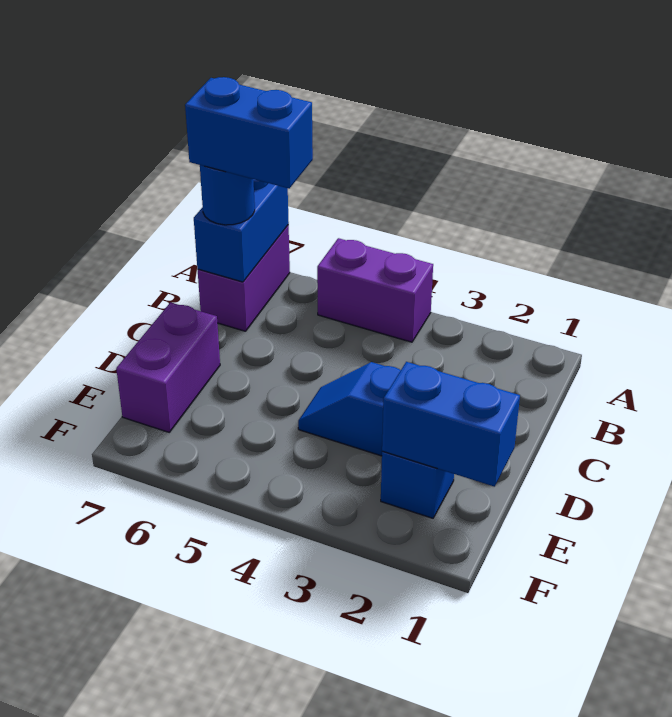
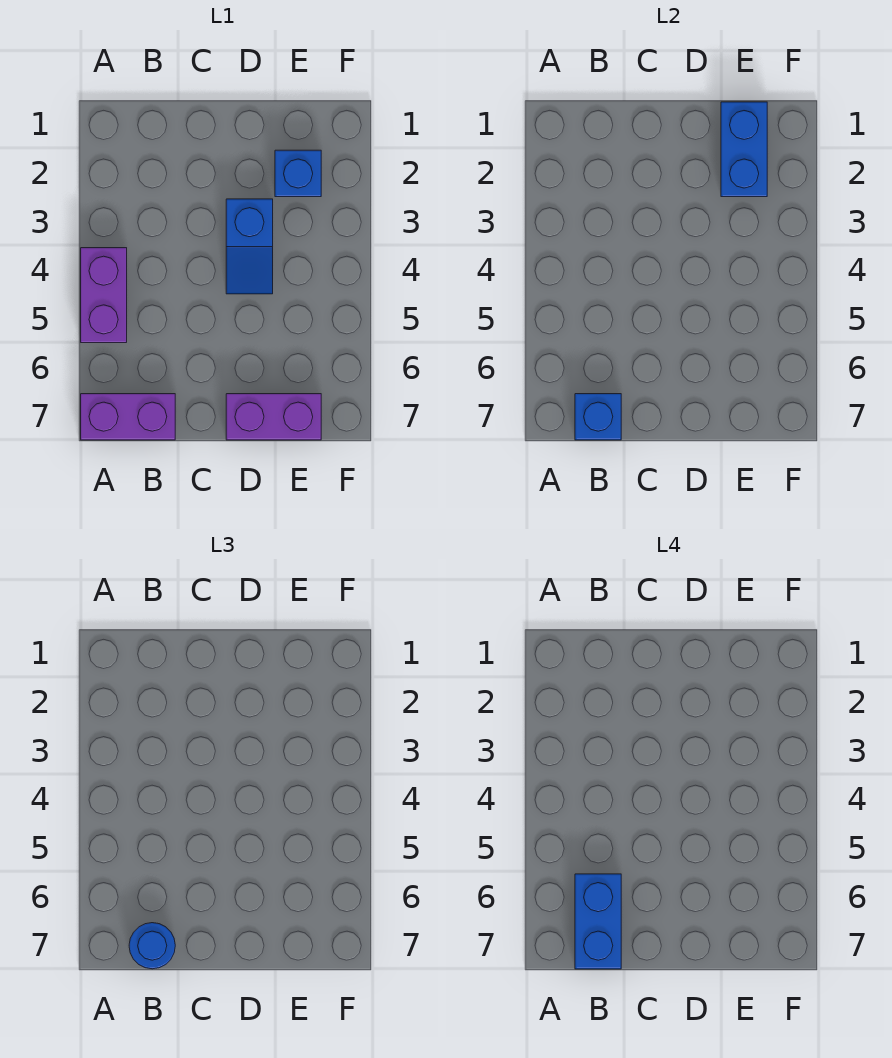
blue 1x2 brick [194,179,289,282] -> blue 1x1 brick [575,394,621,440]

